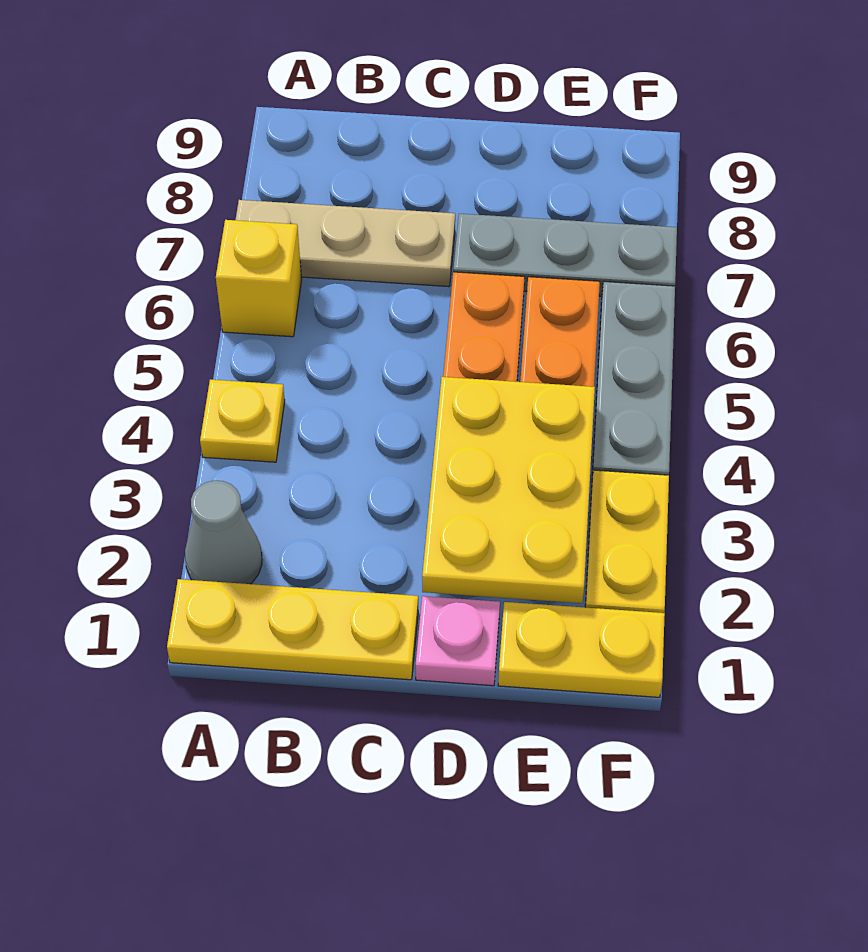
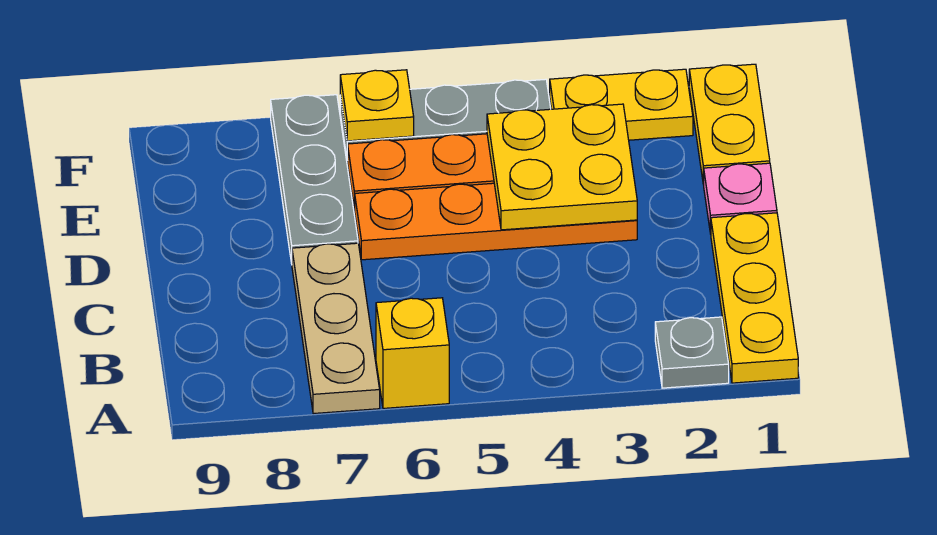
grey 1x1 cone [185,481,262,584] -> grey 1x1 plate [655,317,729,388]
yellow 1x1 plate [200,380,285,462] -> yellow 1x1 plate moved to [340,70,414,141]
yellow 2x3 plate [422,377,595,603] -> yellow 2x2 plate [487,104,637,230]

